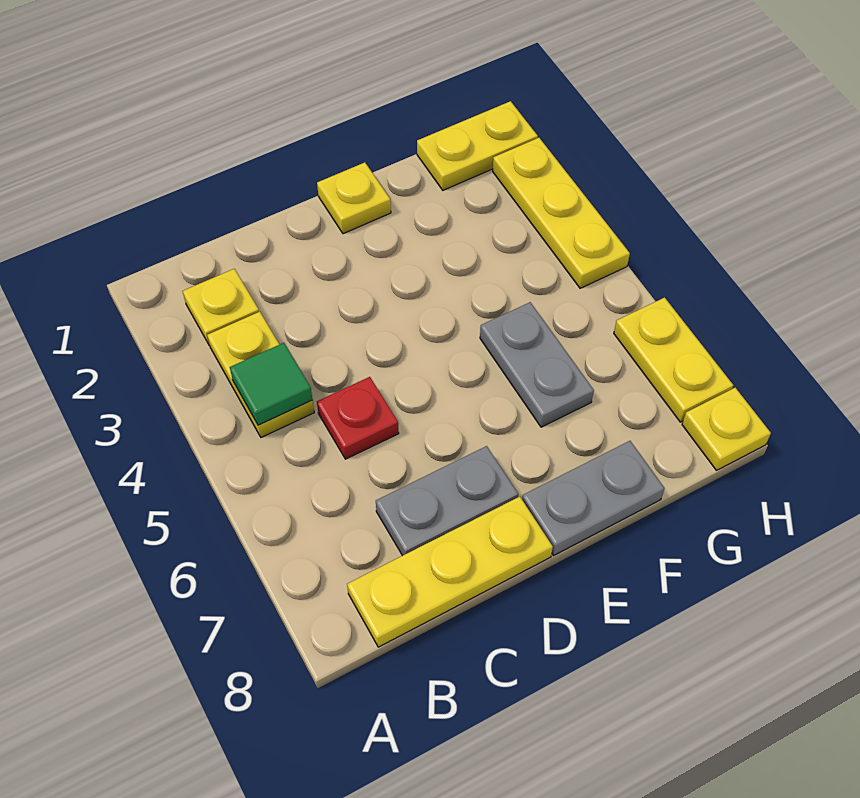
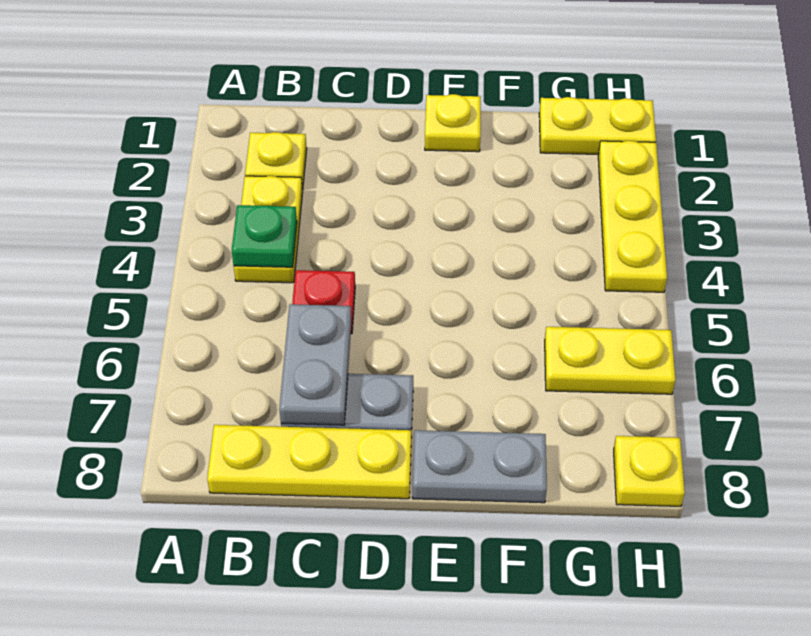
green 1x1 tile [230,343,313,425] -> green 1x1 plate [232,205,297,267]
grey 1x2 plate [480,302,594,427] -> grey 1x2 plate moved to [279,304,351,425]
yellow 1x2 plate [614,298,733,422] -> yellow 1x2 plate turned to [545,327,676,394]

